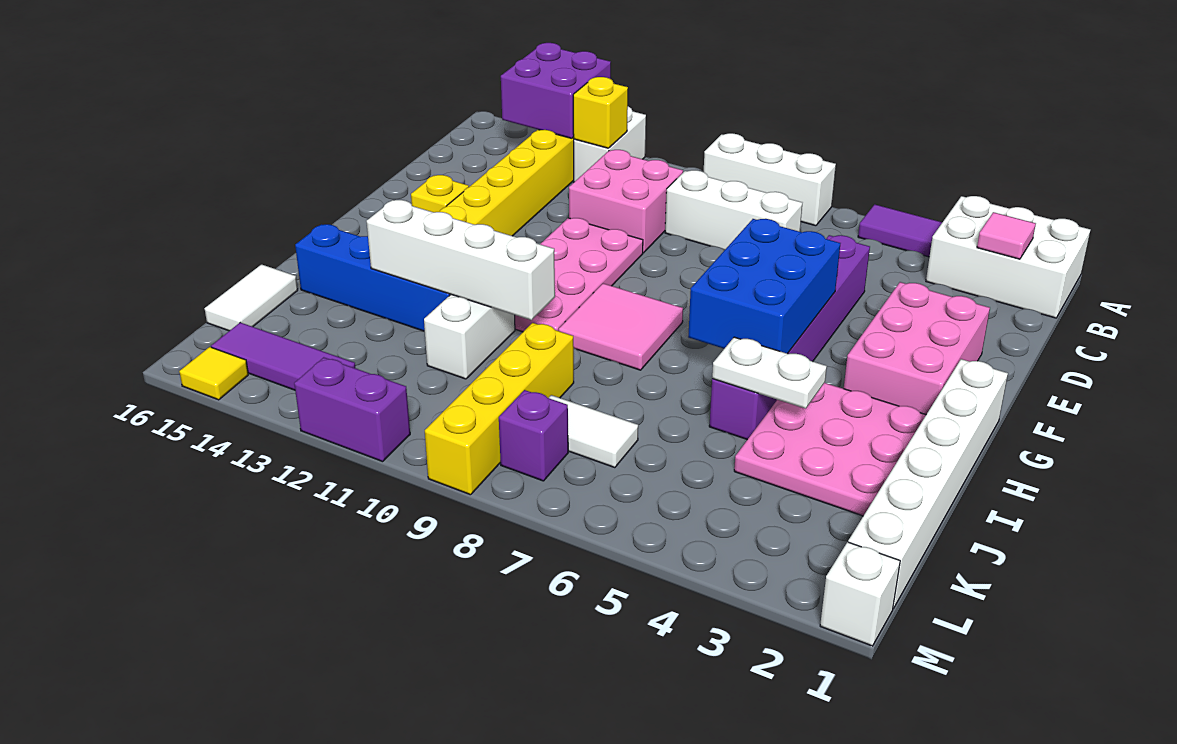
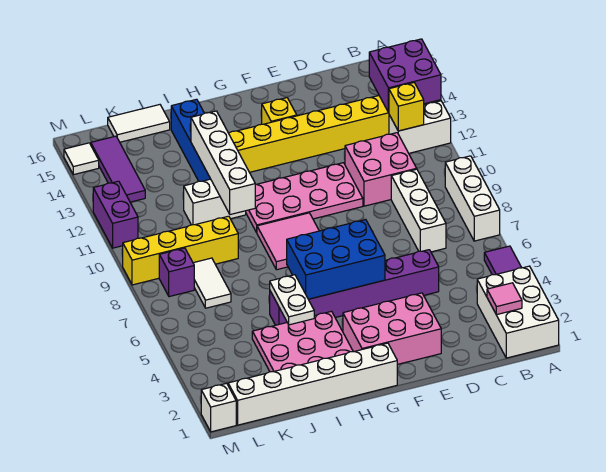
yellow 1x1 tile [179,347,248,400] -> white 1x1 tile [64,143,99,175]

